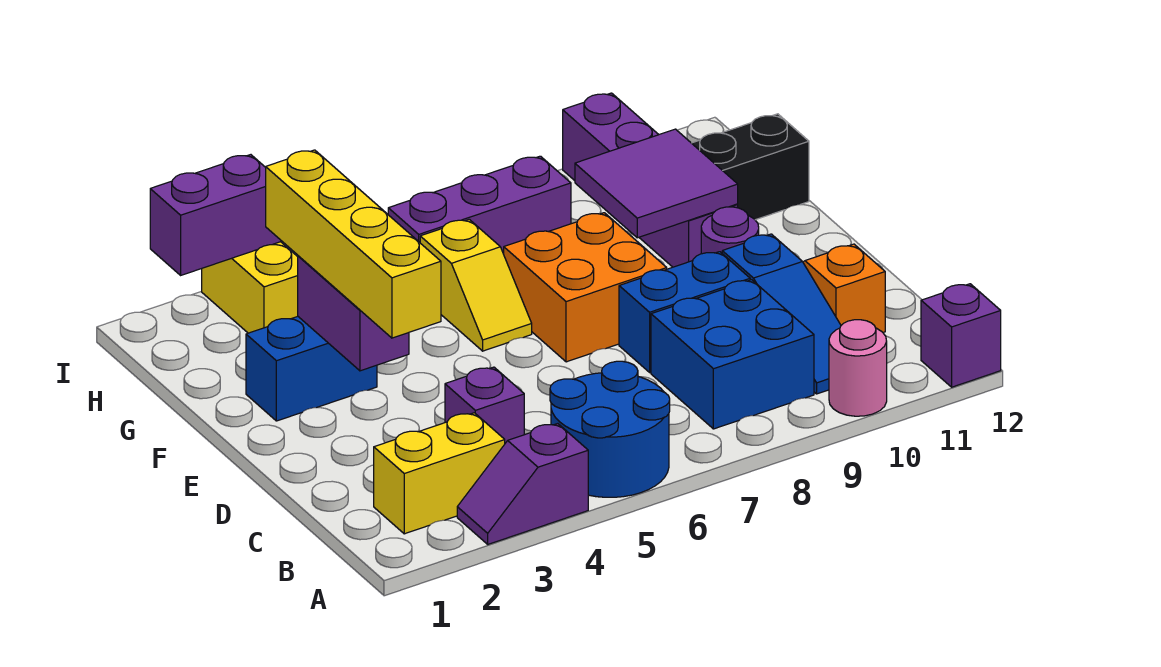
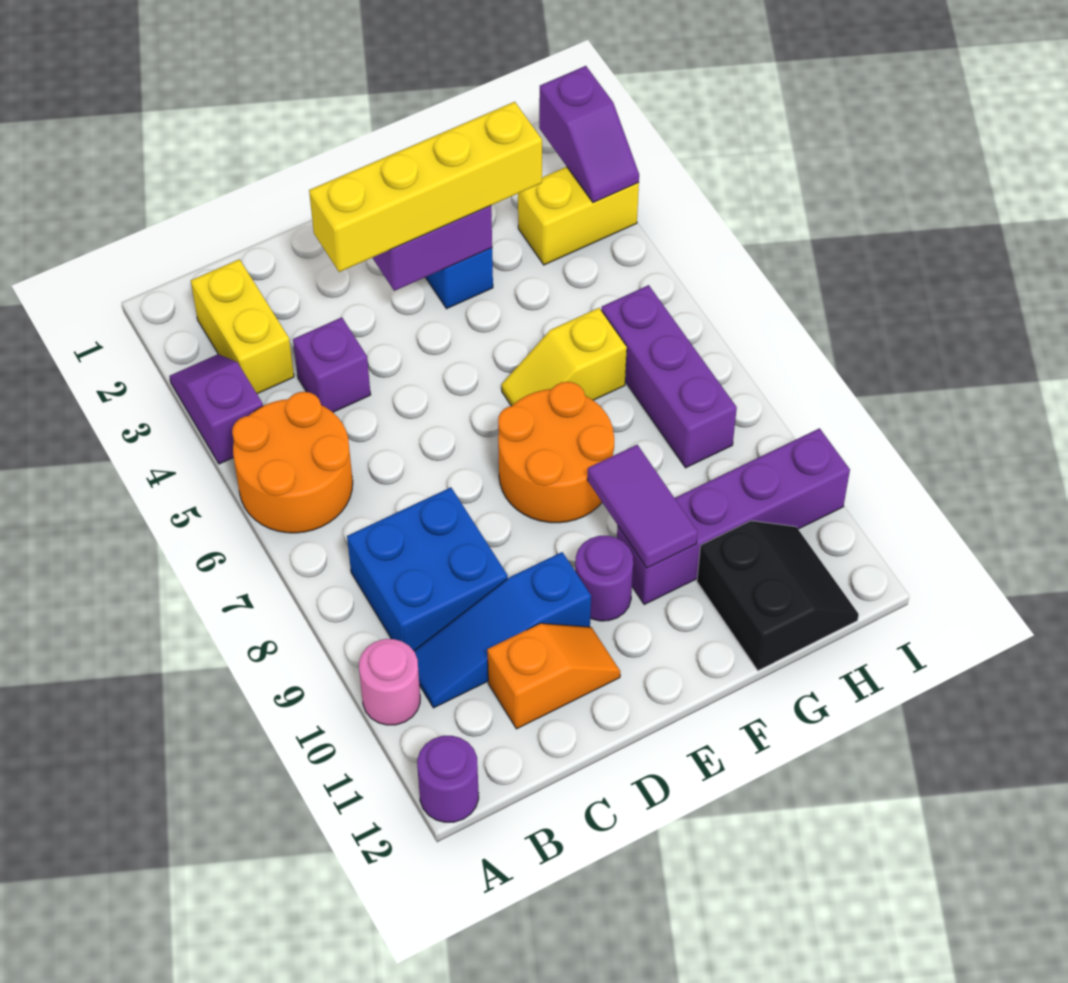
blue 2x2 round brick [550,361,670,497] -> orange 2x2 round brick [232,392,353,533]
purple 1x1 brick [921,284,1001,387] -> purple 1x1 round brick [417,736,479,822]
blue 1x2 brick [619,252,750,372] -> none
orange 2x2 brick [504,213,667,362] -> orange 2x2 round brick [498,382,614,523]
purple 2x2 tile [575,129,738,238] -> purple 1x2 tile [588,445,698,568]
purple 1x2 brick [150,155,281,275] -> purple 1x2 slope [539,66,639,202]

